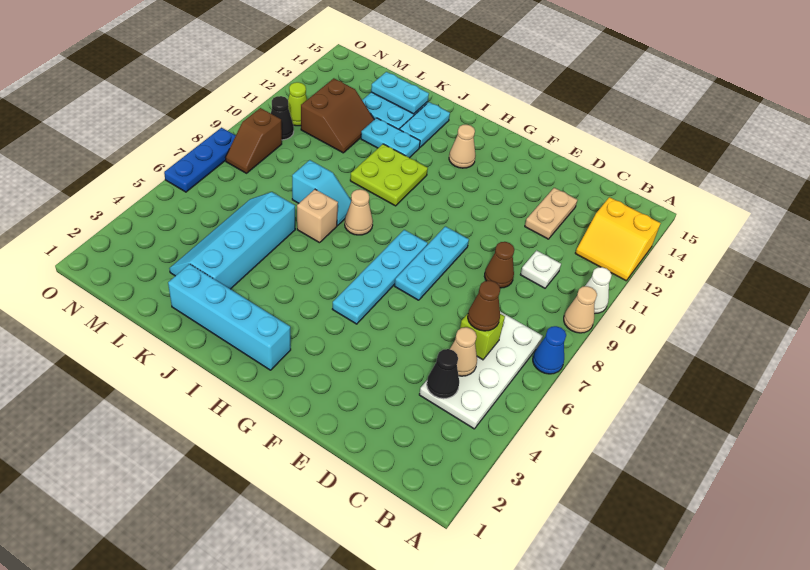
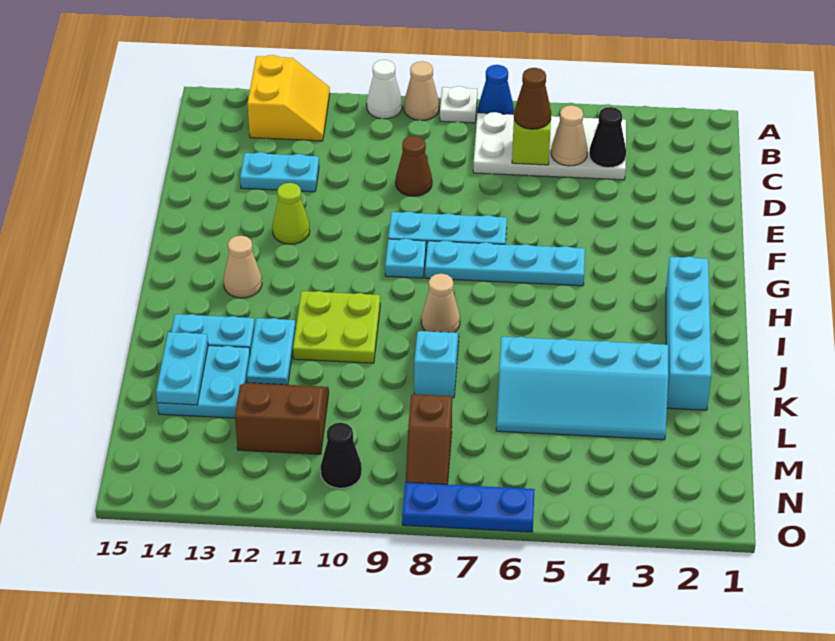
white 1x1 plate [520,250,561,288] -> white 1x1 plate moved to [440,86,477,123]
tan 1x2 plate [525,188,577,239] -> cyan 1x2 plate [240,152,319,192]
none -> cyan 1x1 plate [385,239,426,278]
tan 1x1 brick [297,189,338,243] -> none
brown 1x2 slope [226,108,282,173] -> brown 1x2 slope turned to [406,394,452,484]
lime 1x1 cone [288,82,307,126] -> lime 1x1 cone moved to [272,183,310,244]

